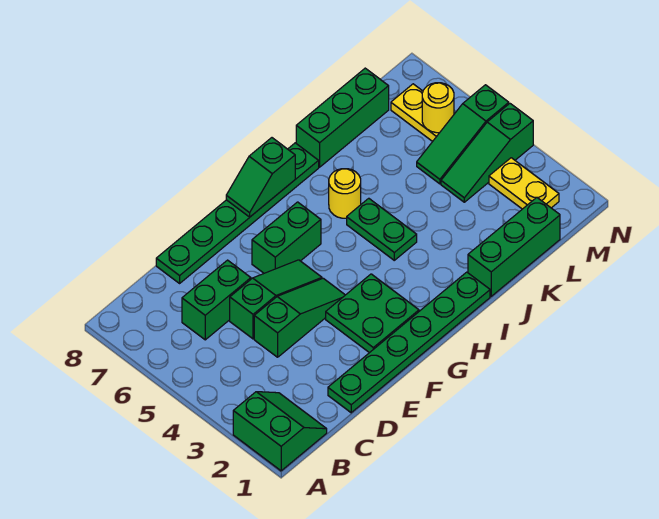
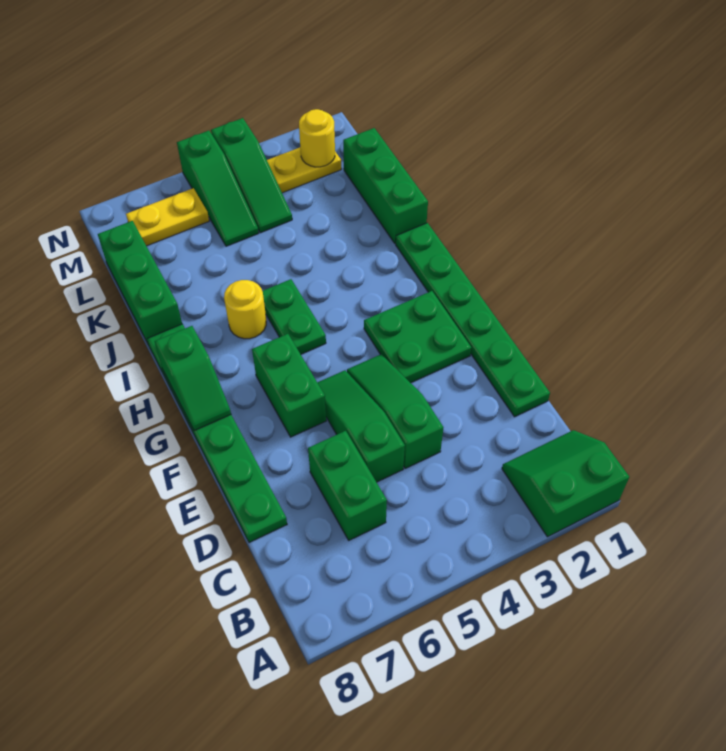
green 1x2 plate [347,198,417,260] -> green 1x2 plate turned to [262,279,326,354]
yellow 1x1 round brick [422,83,454,133] -> yellow 1x1 round brick moved to [299,109,335,167]

